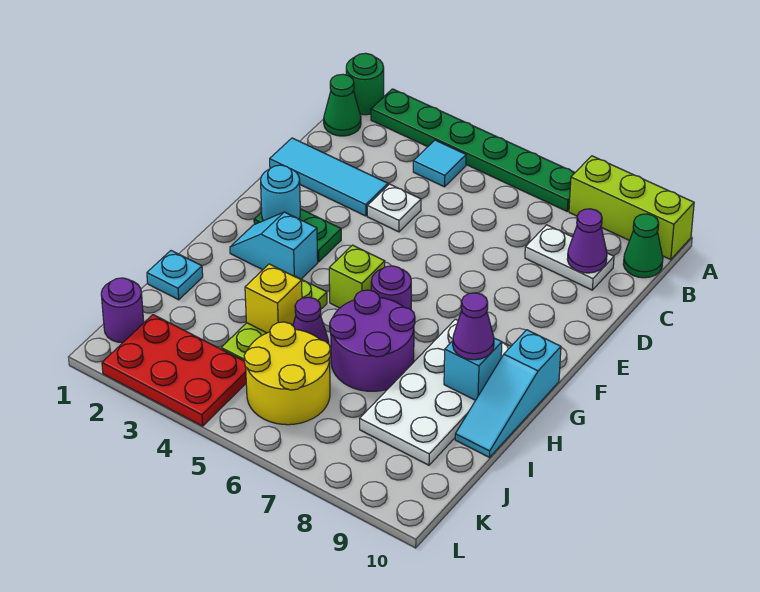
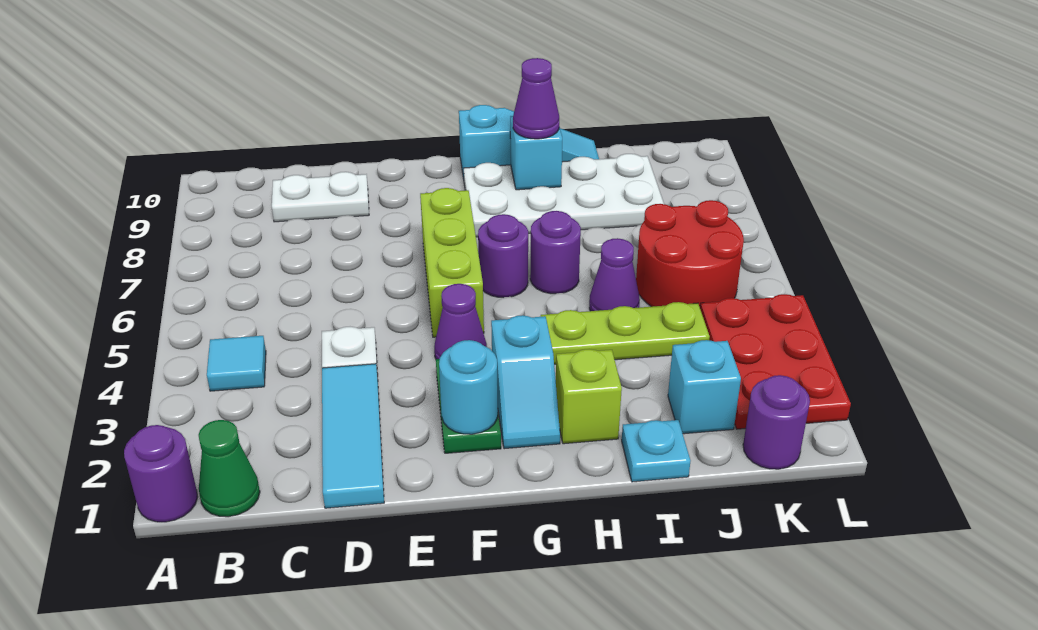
green 1x1 round brick [346,53,384,115] -> purple 1x1 round brick [124,425,198,522]
green 1x6 plate [371,89,575,211] -> none
lime 1x3 brick [569,156,694,260] -> lime 1x3 brick moved to [420,188,484,337]
green 1x1 cone [623,214,663,278] -> none
white 1x2 plate [525,225,614,290] -> white 1x2 plate turned to [272,172,369,222]
purple 1x1 cone [567,209,607,273] -> purple 1x1 cone moved to [434,284,487,359]
lime 1x1 brick [329,245,385,308] -> lime 1x1 brick moved to [556,349,622,444]
purple 2x2 round brick [330,290,415,391] -> purple 1x1 round brick [530,211,581,294]
yellow 1x1 brick [245,264,302,333] -> none
none -> cyan 1x1 brick [668,340,741,434]
yellow 2x2 round brick [244,322,330,425] -> red 2x2 round brick [636,200,744,307]

